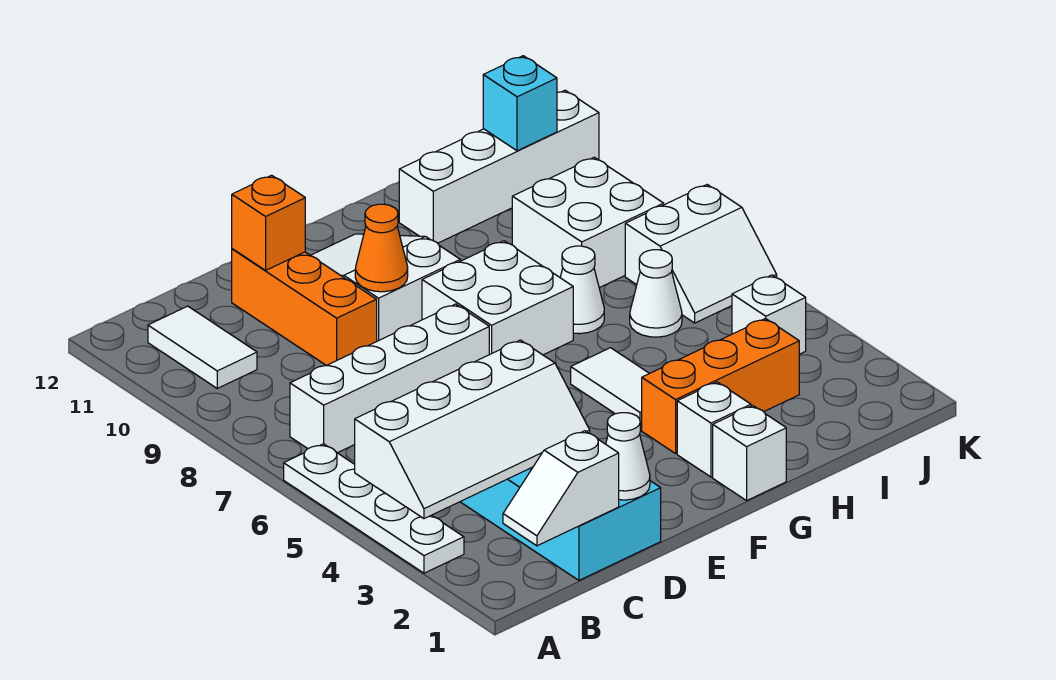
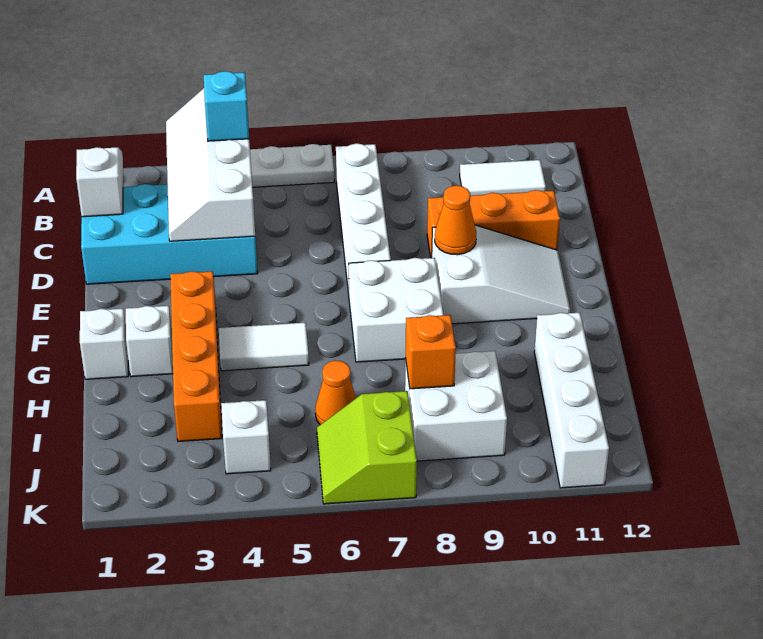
white 1x1 cone [606,413,650,500] -> none
orange 1x1 brick [232,175,305,270] -> orange 1x1 brick moved to [406,315,456,389]
orange 1x3 brick [642,318,799,453] -> orange 1x4 brick [170,271,222,442]
white 1x1 cone [560,246,604,334] -> none
white 1x1 cone [630,250,682,337] -> orange 1x1 cone [315,360,356,425]
white 2x2 slope [625,185,777,323] -> lime 2x2 slope [317,391,417,504]
cyan 1x1 brick [483,56,557,151] -> cyan 1x1 brick moved to [204,71,249,141]

